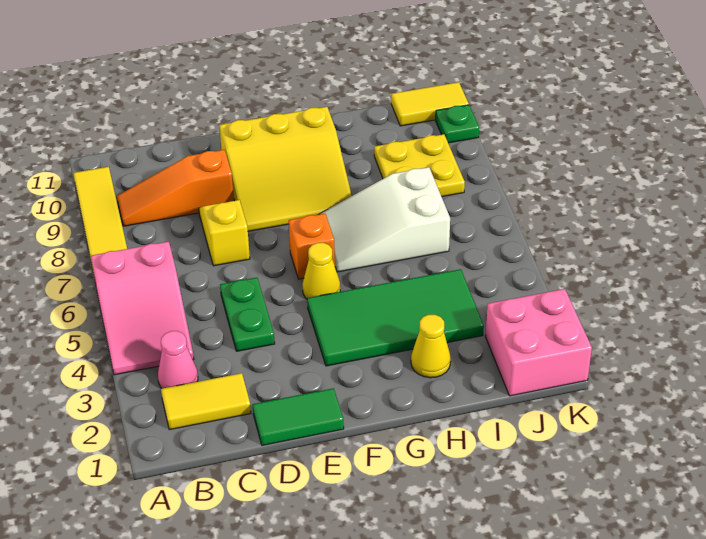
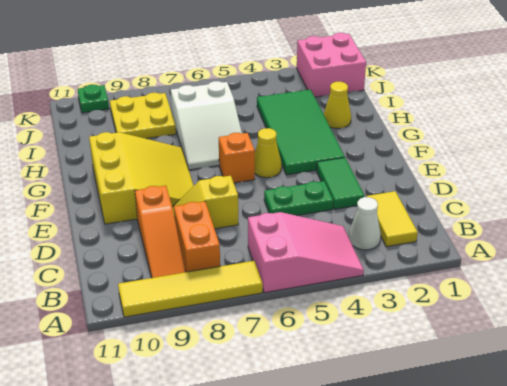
pink 1x1 cone [158,331,198,388] -> white 1x1 cone [349,197,381,250]
none -> orange 1x2 brick [174,201,220,272]
green 1x2 tile [253,388,344,445] -> green 1x2 tile moved to [317,158,364,209]
yellow 1x2 tile [391,82,469,126] -> none

